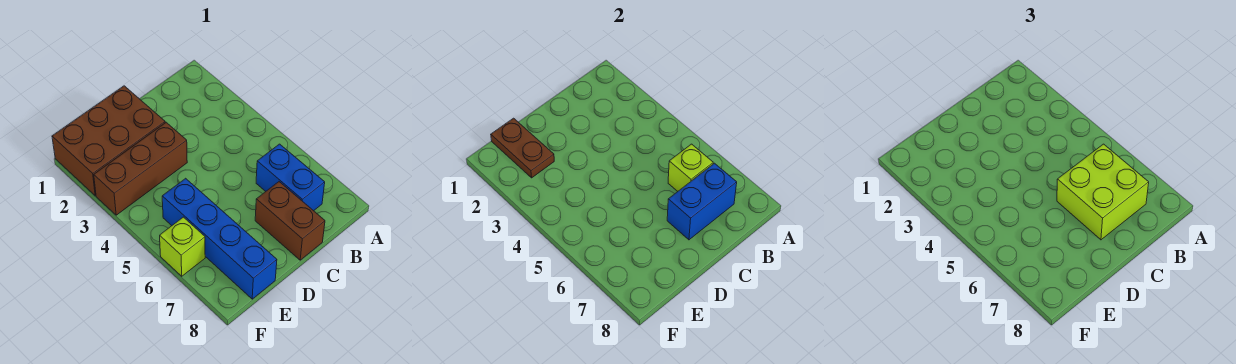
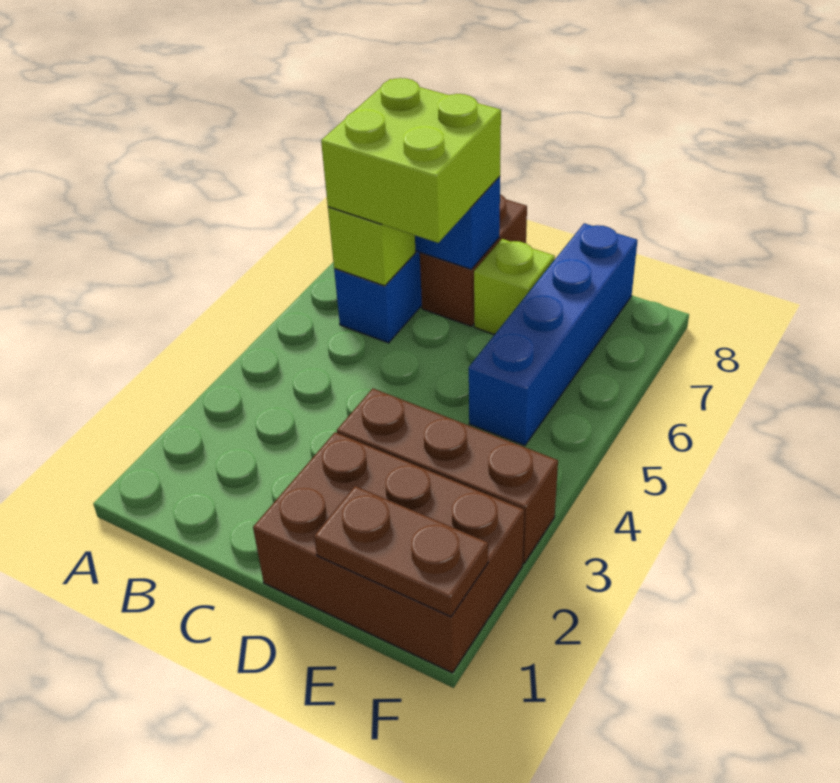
brown 1x2 plate [491,118,554,178] -> brown 1x2 plate turned to [314,486,488,617]
lime 1x1 brick [160,217,205,276] -> lime 1x1 brick moved to [474,239,555,335]

